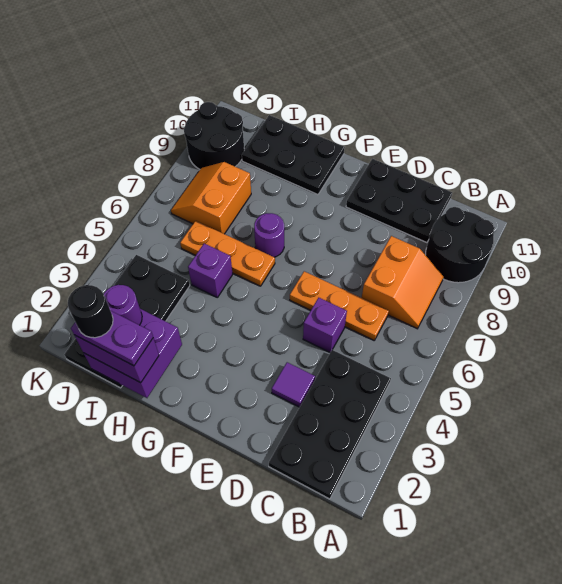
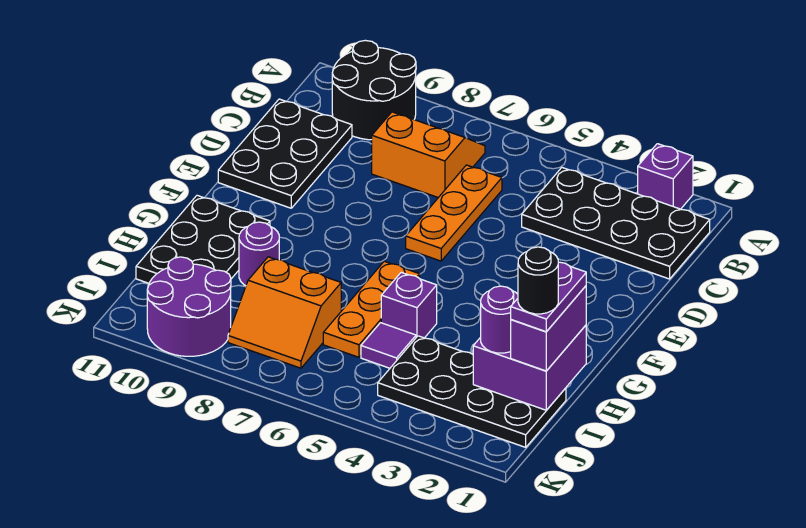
purple 1x1 tile [272,362,315,407] -> purple 1x1 tile moved to [361,323,416,368]
purple 1x1 brick [303,298,347,352] -> purple 1x1 brick moved to [638,144,693,209]
purple 1x1 round brick [254,213,284,257] -> purple 1x1 round brick moved to [239,222,279,286]
black 2x2 round brick [184,102,244,169] -> purple 2x2 round brick [147,257,231,356]

